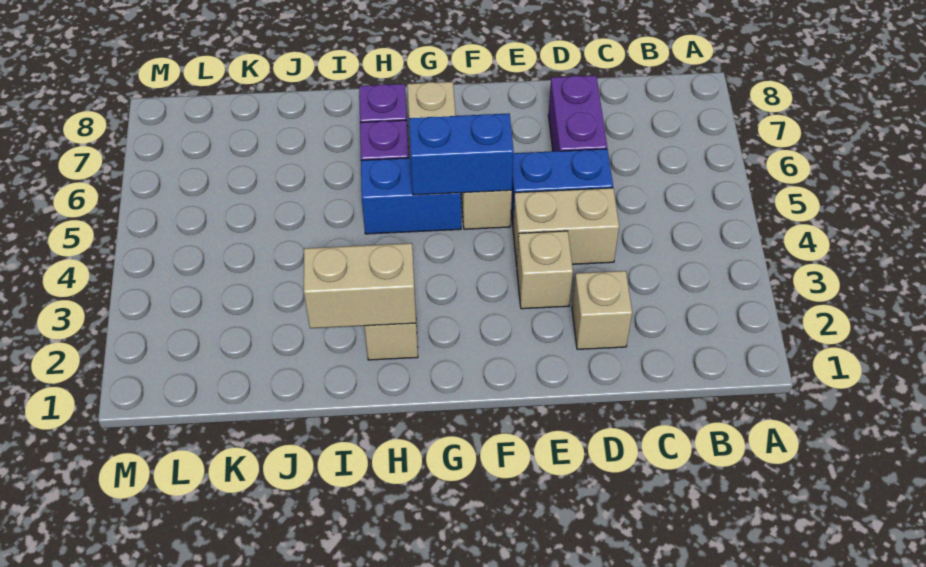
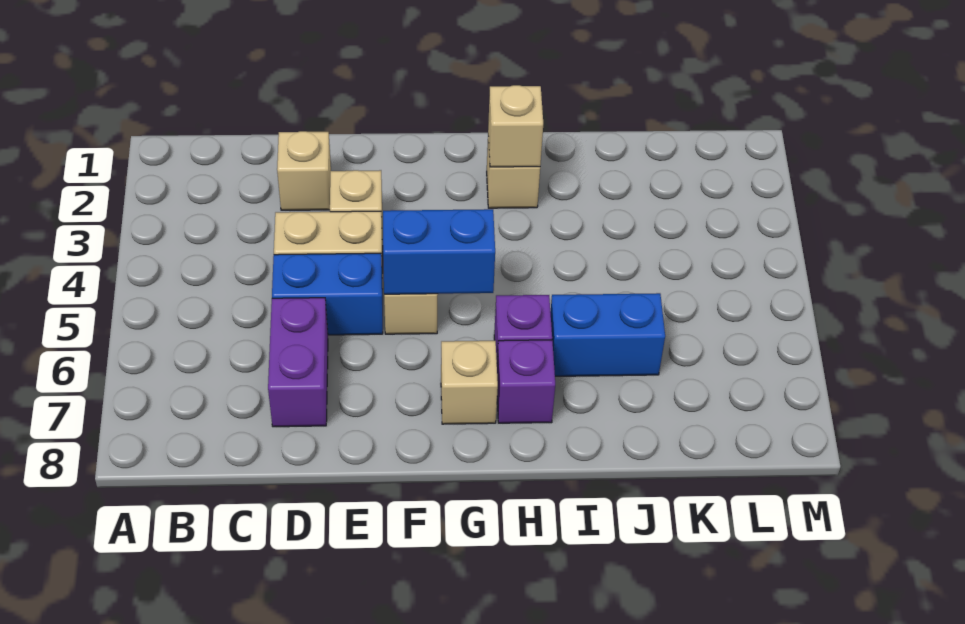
blue 1x2 brick [361,158,461,234] -> blue 1x2 brick moved to [550,293,665,376]
tan 1x2 brick [304,243,416,328] -> tan 1x1 brick [488,85,543,167]

